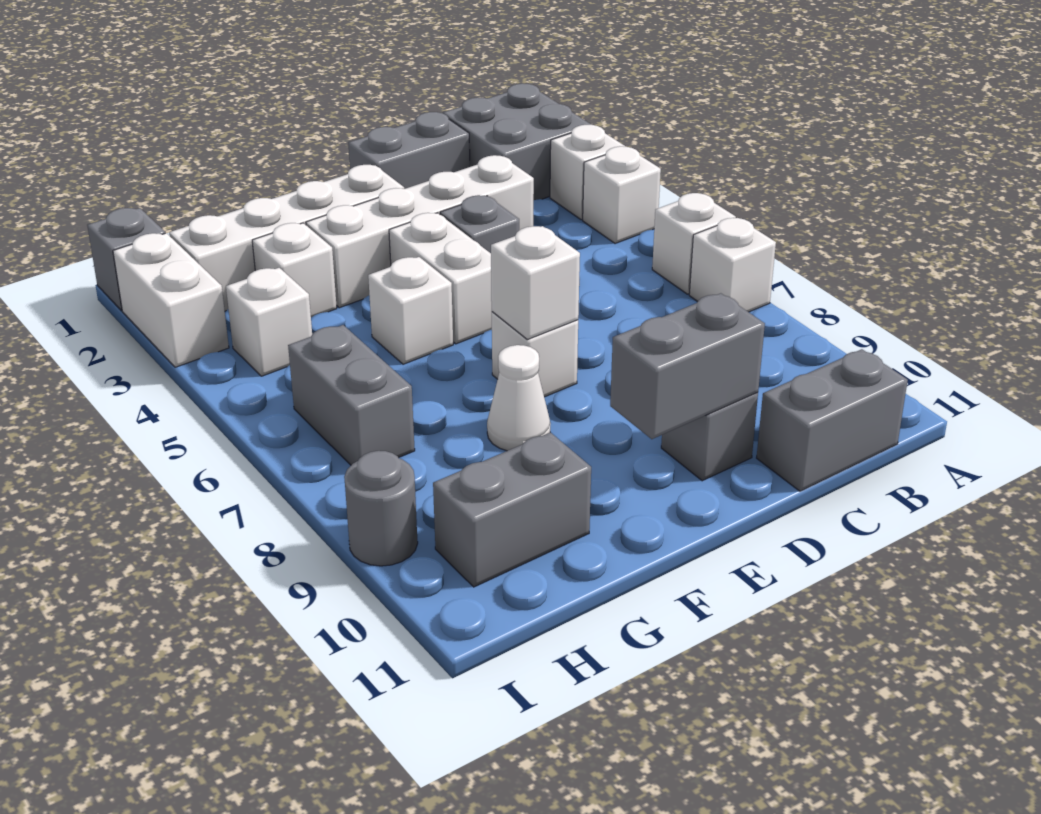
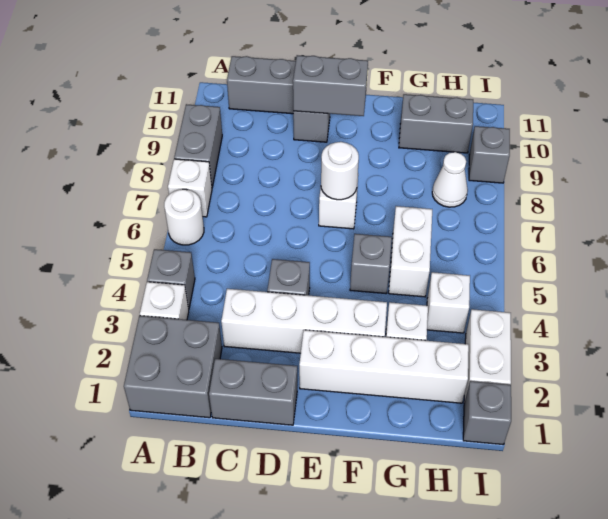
white 1x1 brick [583,146,661,244] -> grey 1x1 brick [147,249,195,309]
white 1x1 brick [652,193,736,294] -> white 1x1 round brick [164,189,204,245]
white 1x2 brick [389,213,492,344] -> white 1x2 brick moved to [389,206,432,297]
white 1x1 brick [491,226,580,340] -> white 1x1 round brick [321,142,359,200]
white 1x1 brick [368,257,453,364] -> grey 1x1 brick [350,234,392,293]
white 1x1 cone [487,345,551,451] -> white 1x1 cone moved to [432,152,468,207]
grey 1x2 brick [288,325,415,465] -> grey 1x2 brick moved to [174,104,222,187]
grey 1x1 round brick [344,451,418,566] -> grey 1x1 brick [469,126,510,183]

